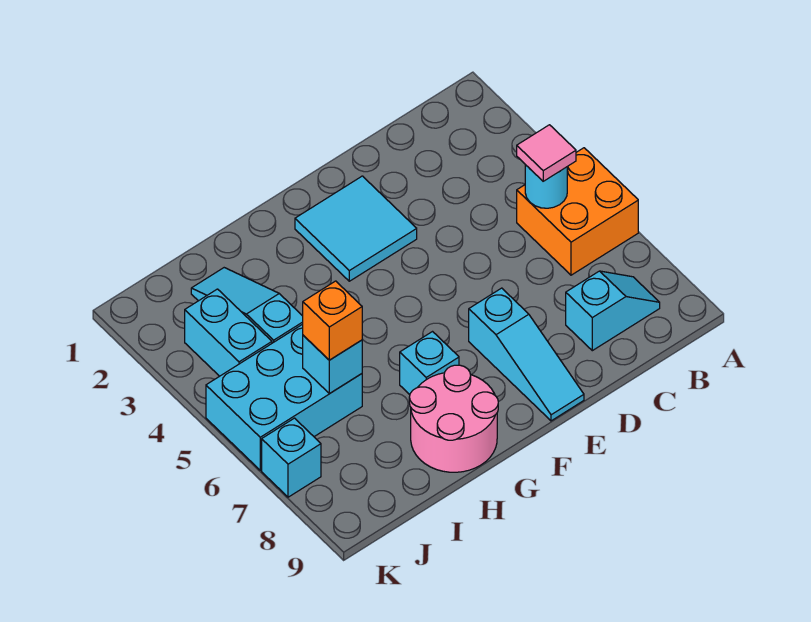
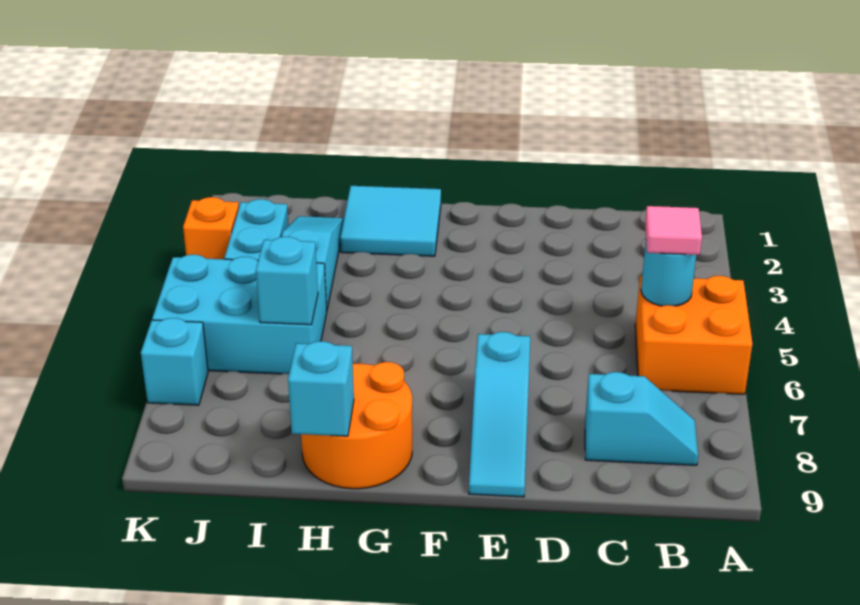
cyan 2x2 tile [295,176,417,281] -> cyan 2x2 tile moved to [340,186,441,256]
cyan 1x1 brick [400,332,459,395] -> cyan 1x1 brick moved to [288,341,354,436]
pink 2x2 round brick [409,365,498,472] -> orange 2x2 round brick [301,362,412,489]
orange 1x1 brick [303,281,362,360] -> orange 1x1 brick moved to [183,197,239,259]

